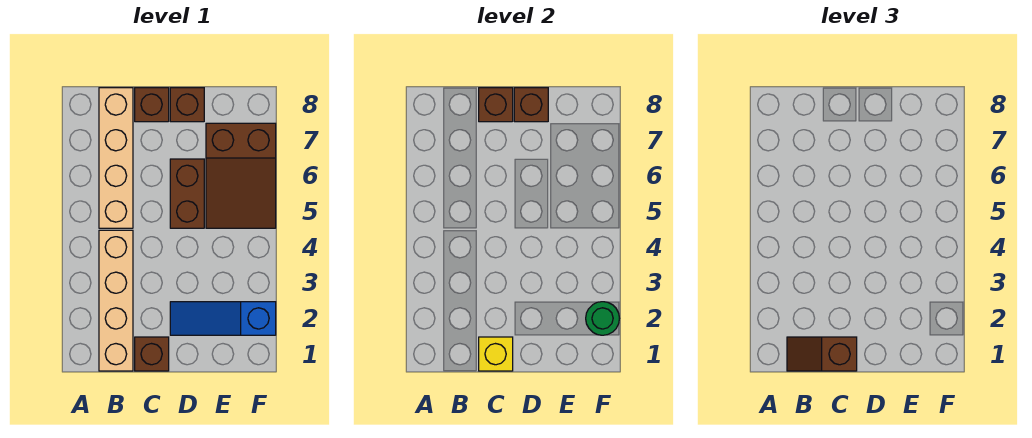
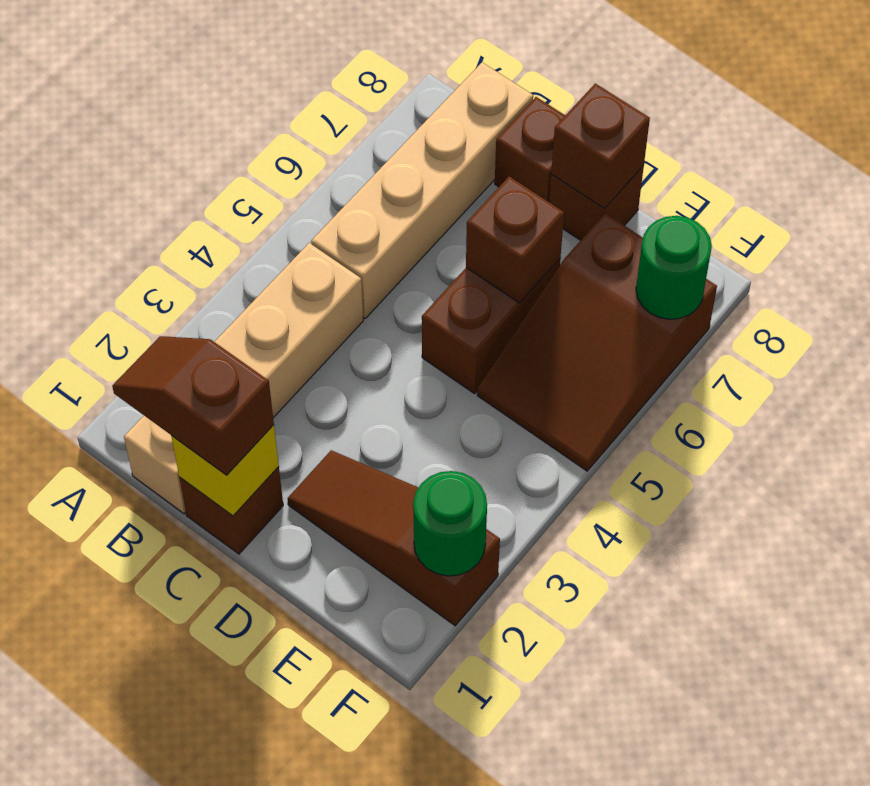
brown 1x1 brick [479,88,513,122] -> brown 1x1 brick moved to [466,177,564,303]
blue 1x3 slope [170,302,276,335] -> brown 1x3 slope [287,450,500,626]
none -> green 1x1 round brick [636,216,712,319]

